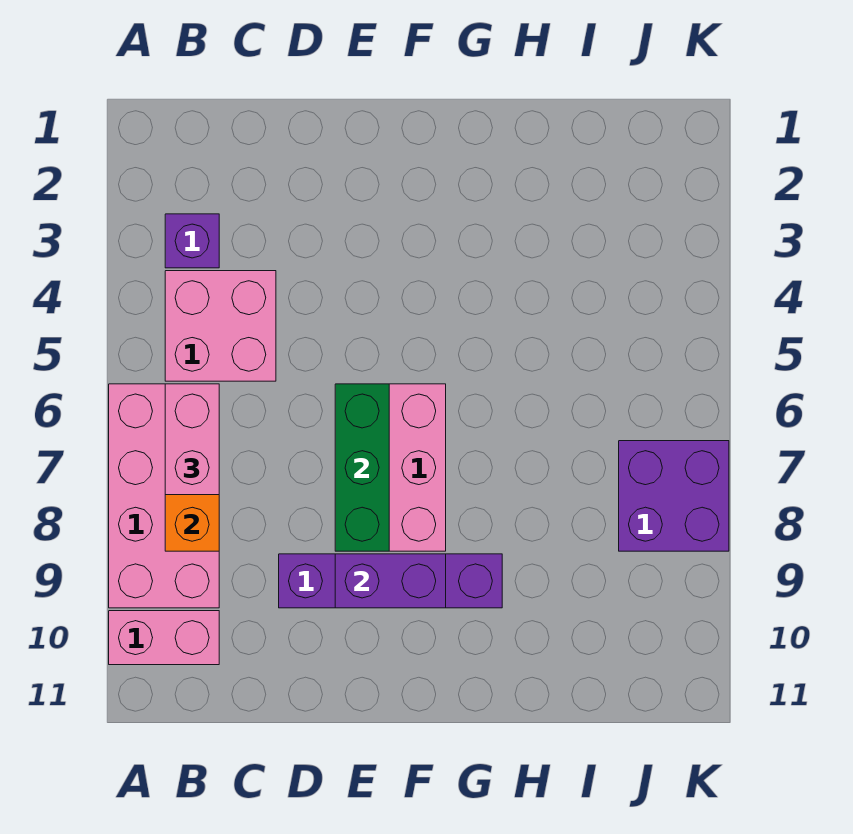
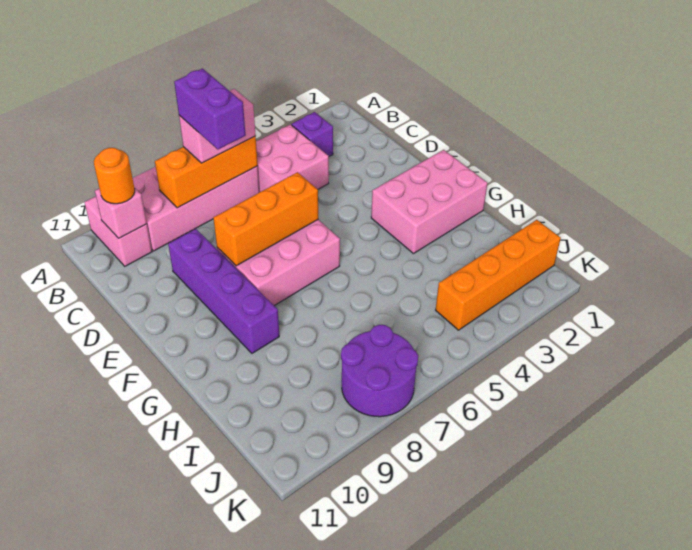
none -> pink 1x1 brick [95,187,147,238]
none -> orange 1x1 round brick [94,148,135,204]
green 1x3 brick [335,384,389,551] -> orange 1x3 brick [213,172,318,266]
purple 1x2 brick [335,554,446,608] -> purple 1x2 brick moved to [174,68,246,149]
none -> pink 2x3 brick [371,150,487,254]
none -> orange 1x4 brick [436,220,561,330]
purple 2x2 brick [619,441,729,551] -> purple 2x2 round brick [341,325,418,417]

